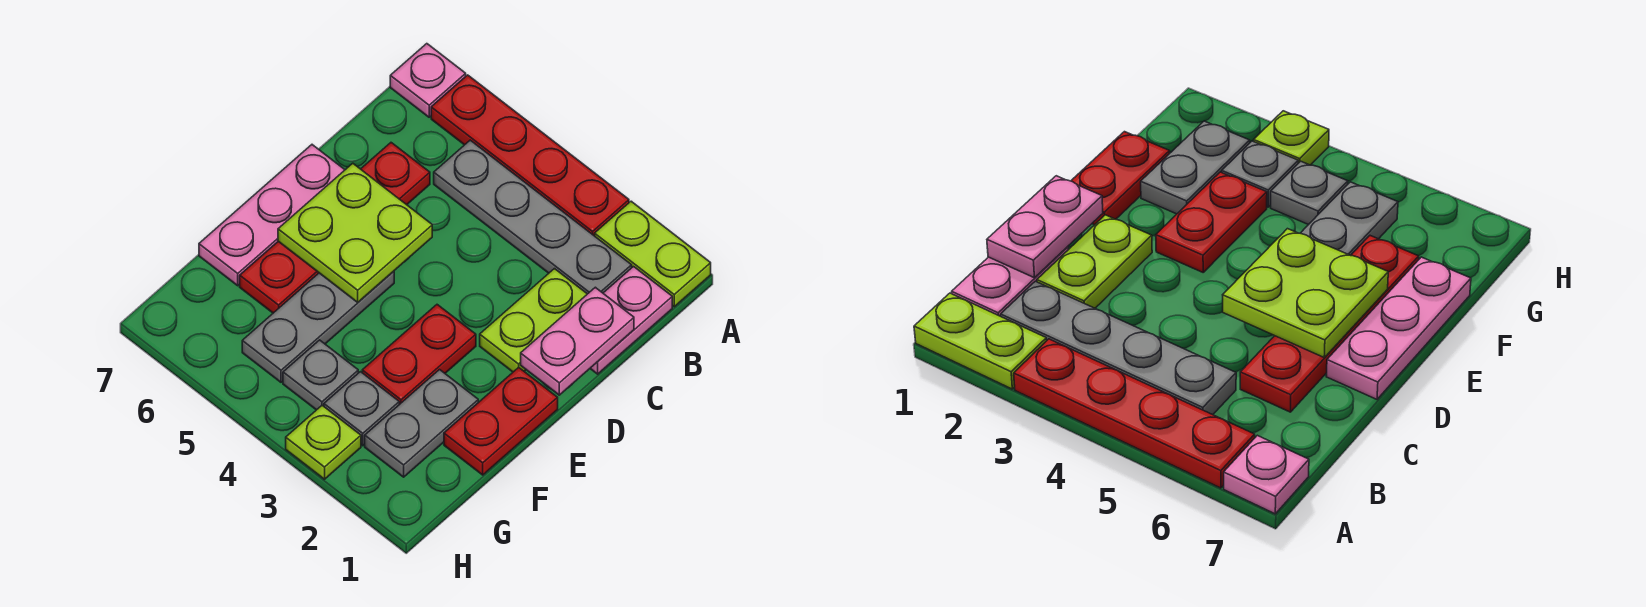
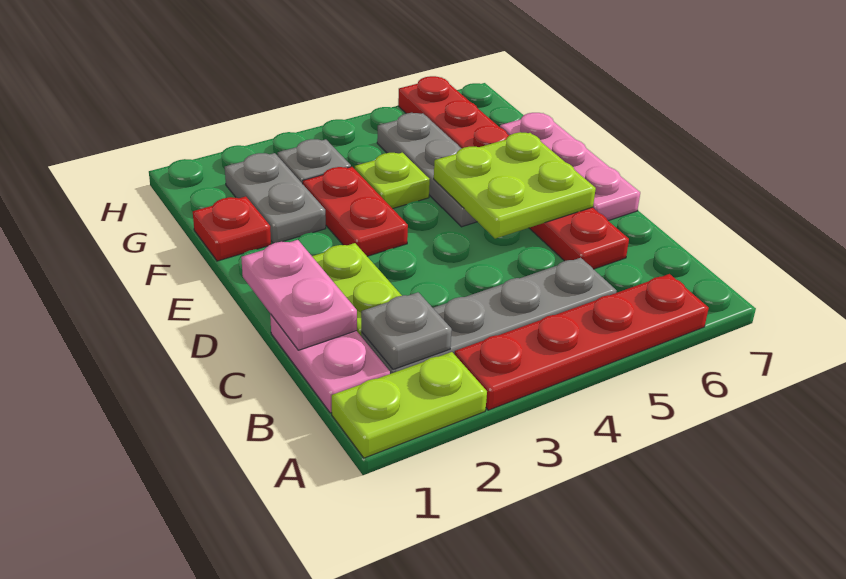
pink 1x1 plate [390,44,466,117] -> none
red 1x4 plate [240,143,430,313] -> red 1x6 plate [398,76,629,269]
red 1x2 plate [444,367,558,475] -> red 1x1 plate [193,196,271,261]
grey 1x1 plate [283,340,358,410] -> grey 1x1 plate moved to [361,292,452,370]
lime 1x1 plate [286,405,361,479] -> lime 1x1 plate moved to [355,153,430,209]

